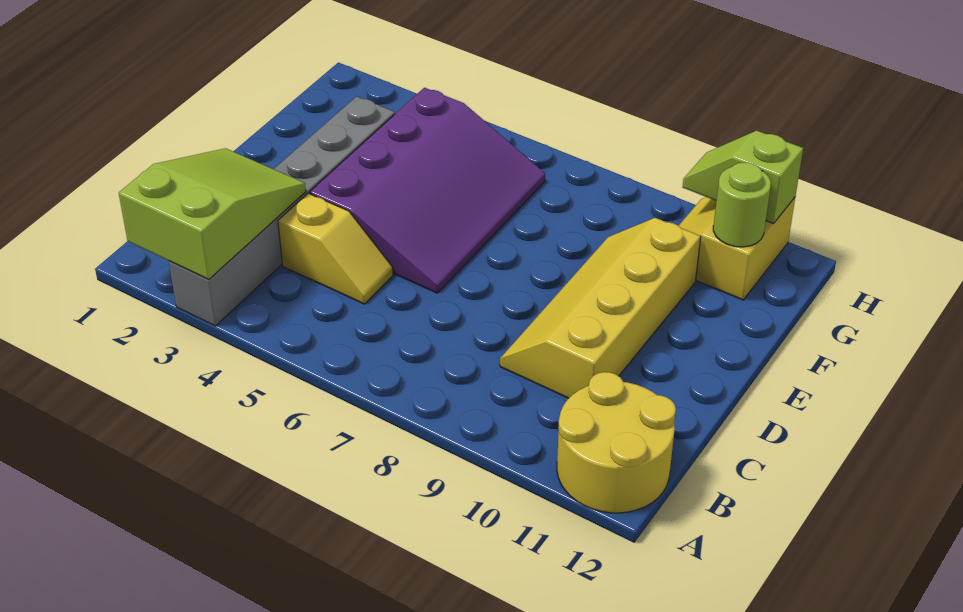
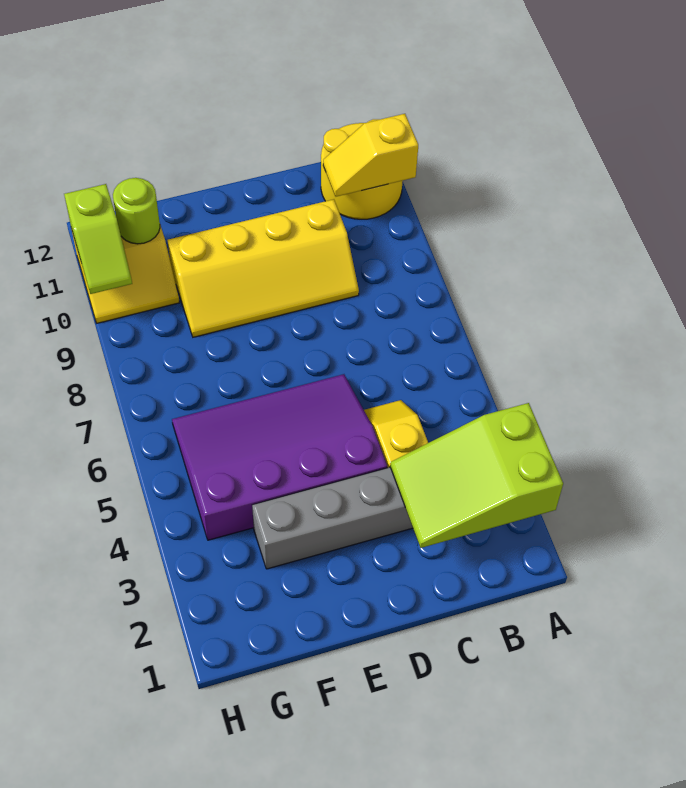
none -> yellow 1x2 slope [323,114,418,197]

